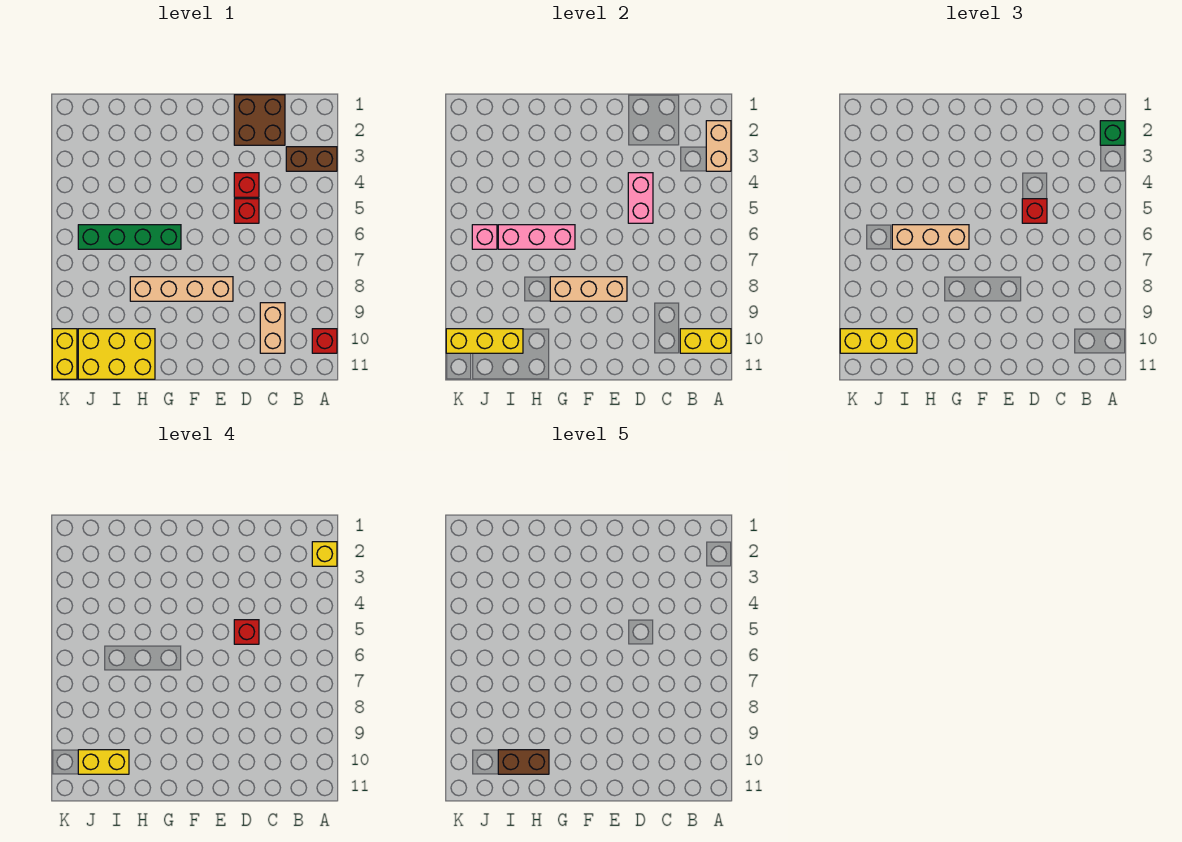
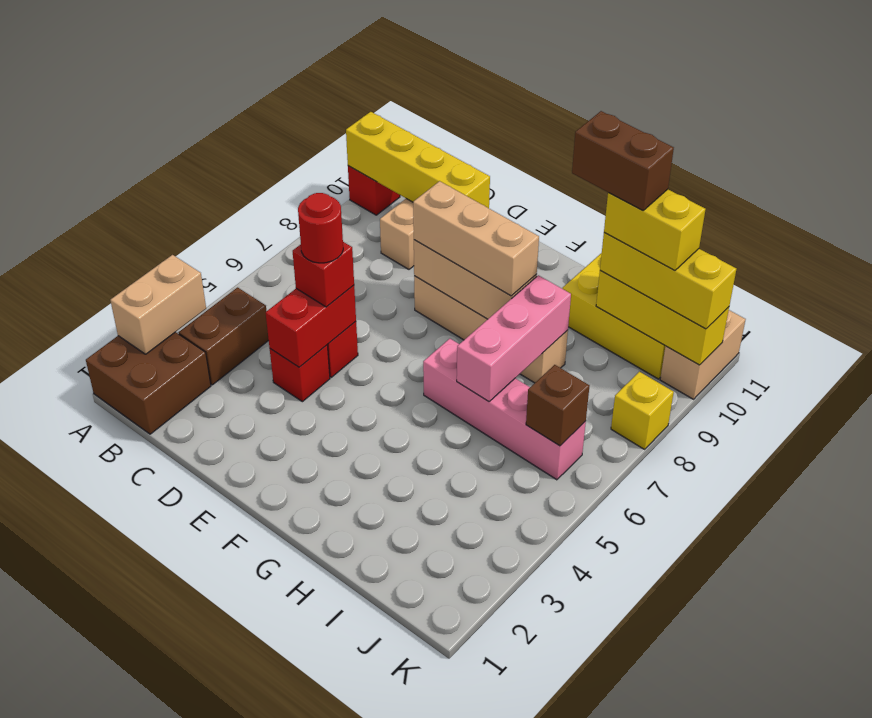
green 1x1 brick [1100,121,1125,145] -> none
yellow 1x1 brick [312,542,337,566] -> yellow 1x1 brick moved to [611,372,674,449]
brown 1x2 brick [286,147,337,171] -> brown 1x2 brick turned to [179,288,269,385]
yellow 1x2 brick [680,329,731,353] -> yellow 1x4 brick [346,112,490,208]
brown 2x2 brick [234,95,285,145] -> brown 2x2 brick moved to [86,332,211,434]
pink 1x2 brick [628,173,653,223] -> red 1x2 brick [266,285,356,367]
red 1x1 brick [234,620,259,644] -> red 1x1 round brick [298,193,343,263]
green 1x4 brick [78,225,181,249] -> pink 1x4 brick [423,339,586,480]
pink 1x3 brick [498,225,575,249] -> pink 1x3 brick turned to [457,275,571,402]
tan 1x3 brick [892,225,969,249] -> tan 1x3 brick moved to [413,181,539,296]
pink 1x1 brick [472,225,497,249] -> brown 1x1 brick [526,365,589,446]
yellow 1x2 brick [52,329,77,379] -> tan 1x2 brick [660,310,746,399]

